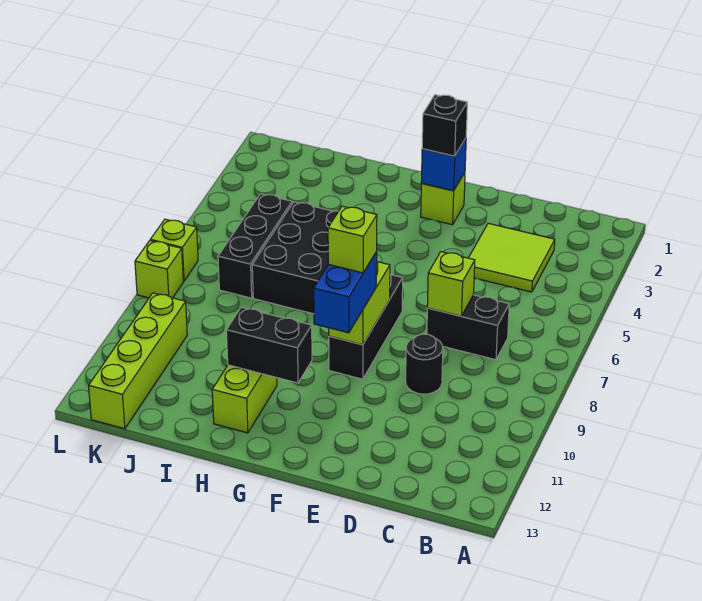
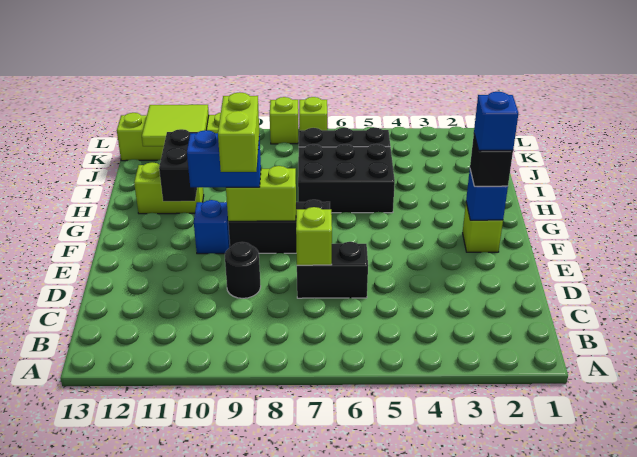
lime 2x2 tile [469,223,555,292] -> lime 2x2 tile moved to [142,105,209,146]
black 1x2 brick [427,295,509,360] -> black 1x2 brick turned to [297,242,368,298]
none -> blue 1x1 brick [474,92,518,150]
lime 1x1 brick [328,206,377,273] -> lime 1x2 brick [218,92,259,172]
none -> blue 1x1 brick [194,200,230,254]

